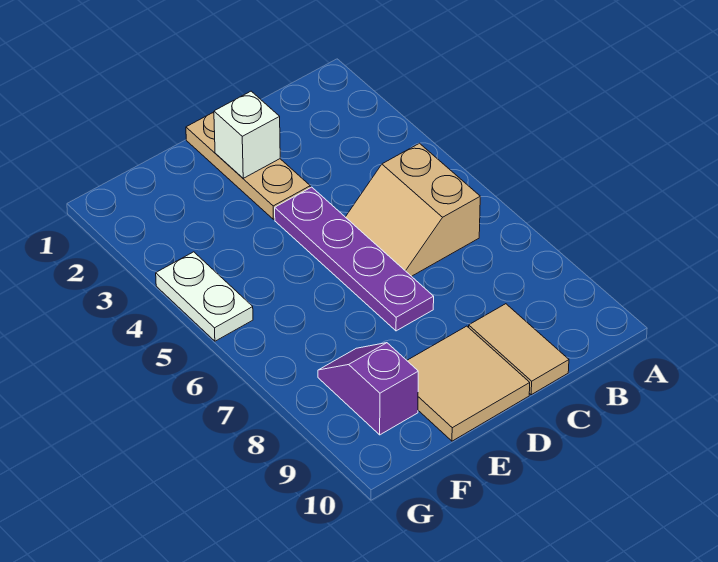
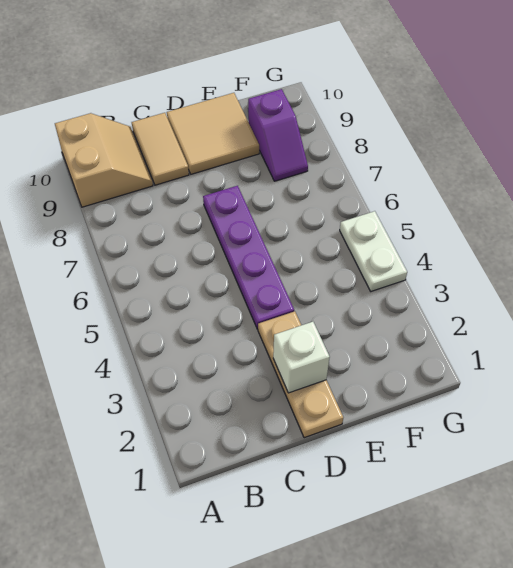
tan 2x2 slope [346,143,480,276] -> tan 2x2 slope moved to [55,113,153,207]

